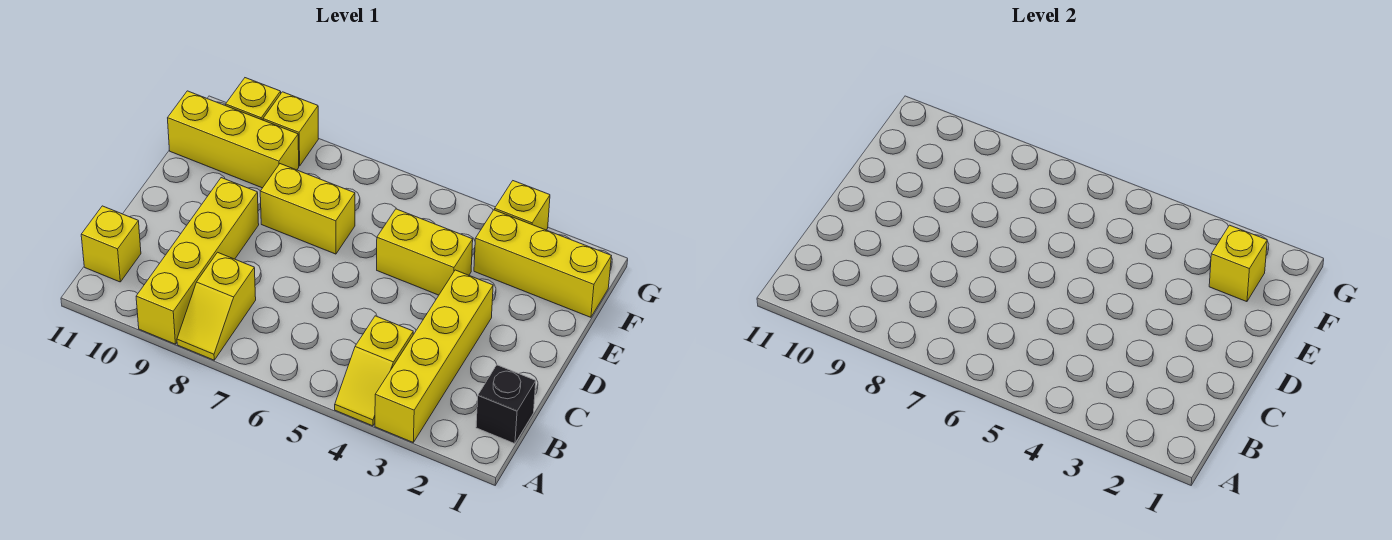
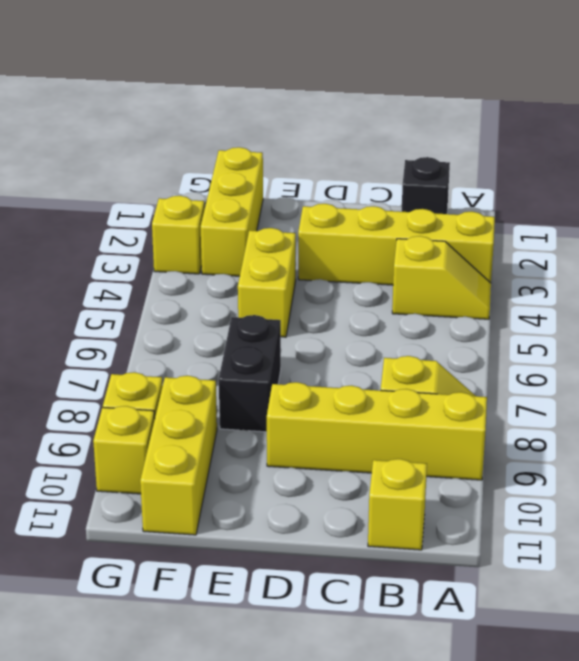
yellow 1x2 brick [260,164,355,254] -> black 1x2 brick [219,315,281,432]
yellow 1x1 brick [1209,225,1267,302] -> none

